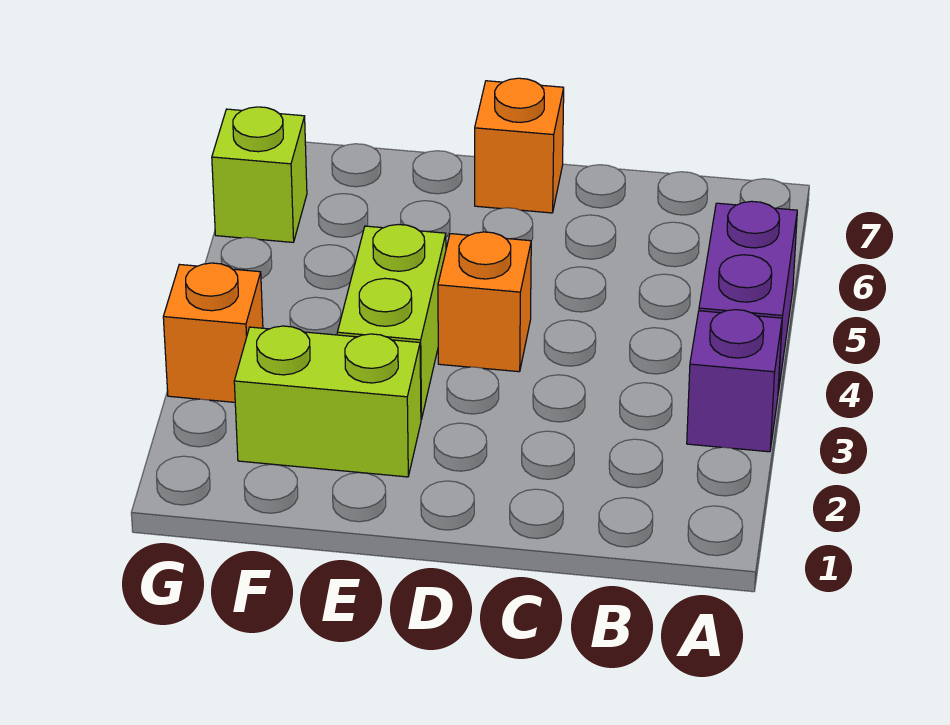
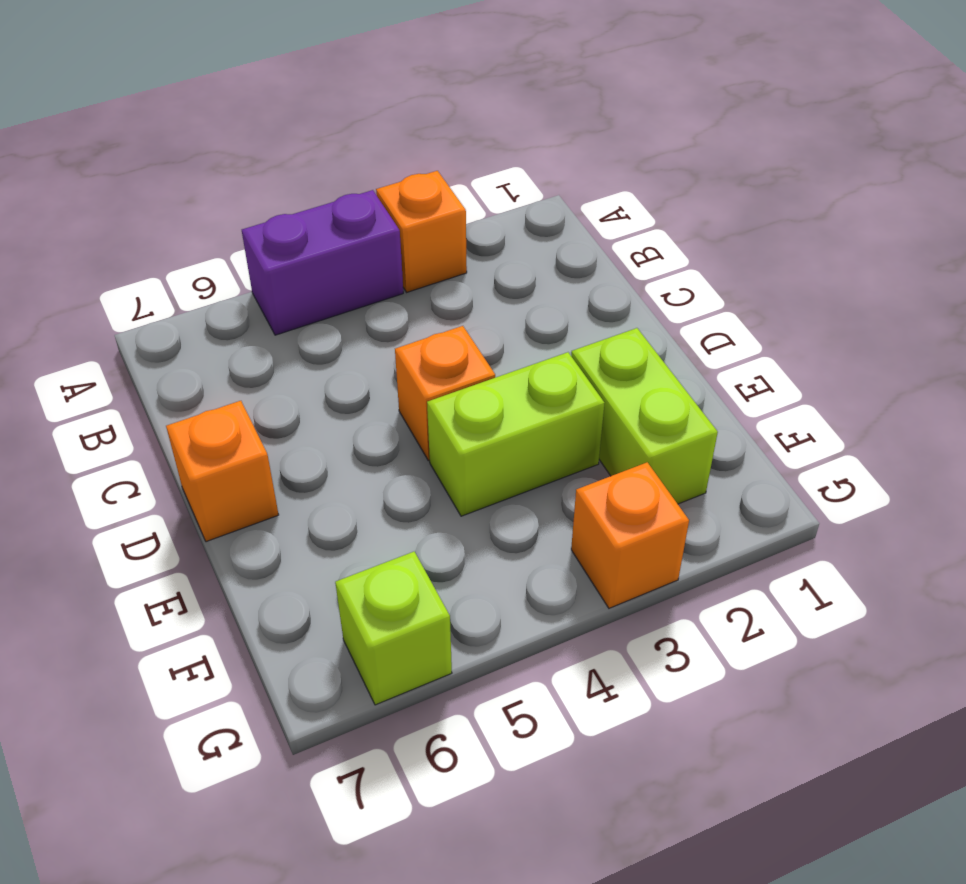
purple 1x1 brick [687,310,782,452] -> orange 1x1 brick [376,171,467,292]

